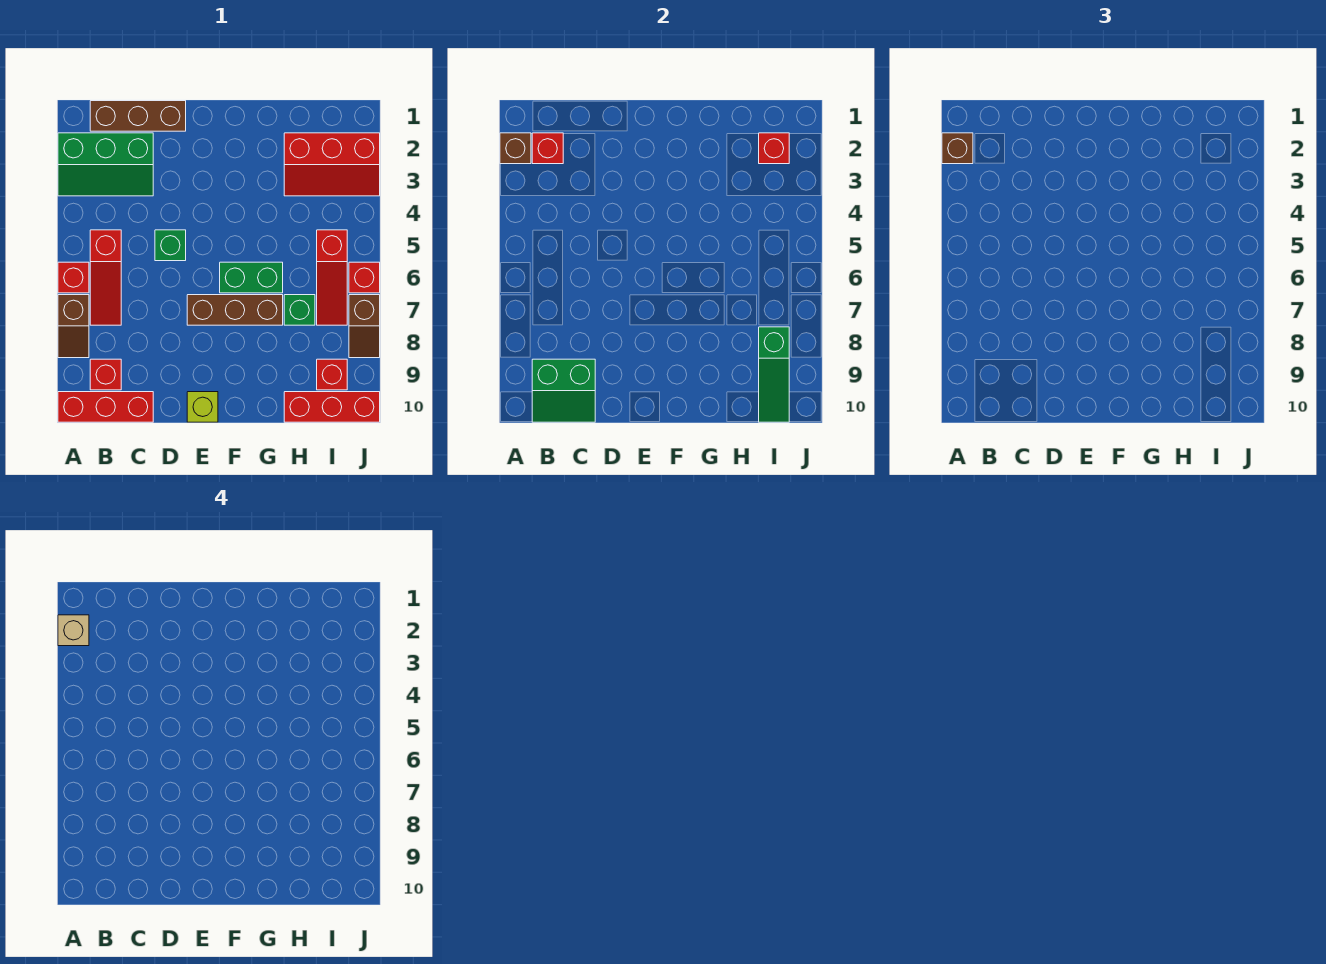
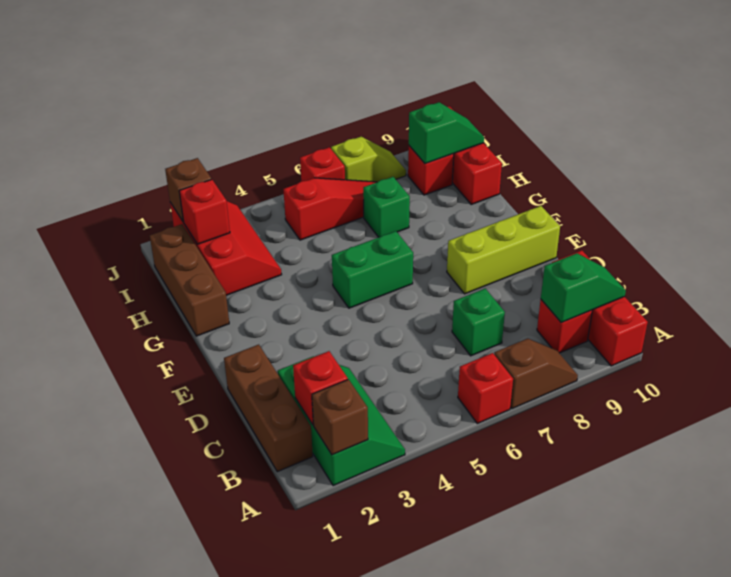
brown 1x1 brick [942,133,973,164] -> brown 1x1 brick moved to [165,158,212,222]
tan 1x1 brick [58,615,89,646] -> none
red 1x3 slope [90,230,121,325] -> none
green 2x2 slope [532,359,595,422] -> green 1x2 slope [541,253,626,323]
green 1x1 brick [155,230,186,261] -> green 1x1 brick moved to [452,288,505,356]
brown 1x3 brick [187,295,283,325] -> brown 1x3 brick moved to [150,224,229,336]
lime 1x1 brick [187,392,218,422] -> lime 1x3 brick [447,206,560,294]
green 1x2 brick [220,262,283,293] -> green 1x2 brick turned to [332,231,413,308]
green 1x3 slope [759,327,789,422] -> green 1x2 slope [409,102,484,164]
brown 1x2 slope [349,295,380,358] -> lime 1x2 slope [331,137,406,182]

